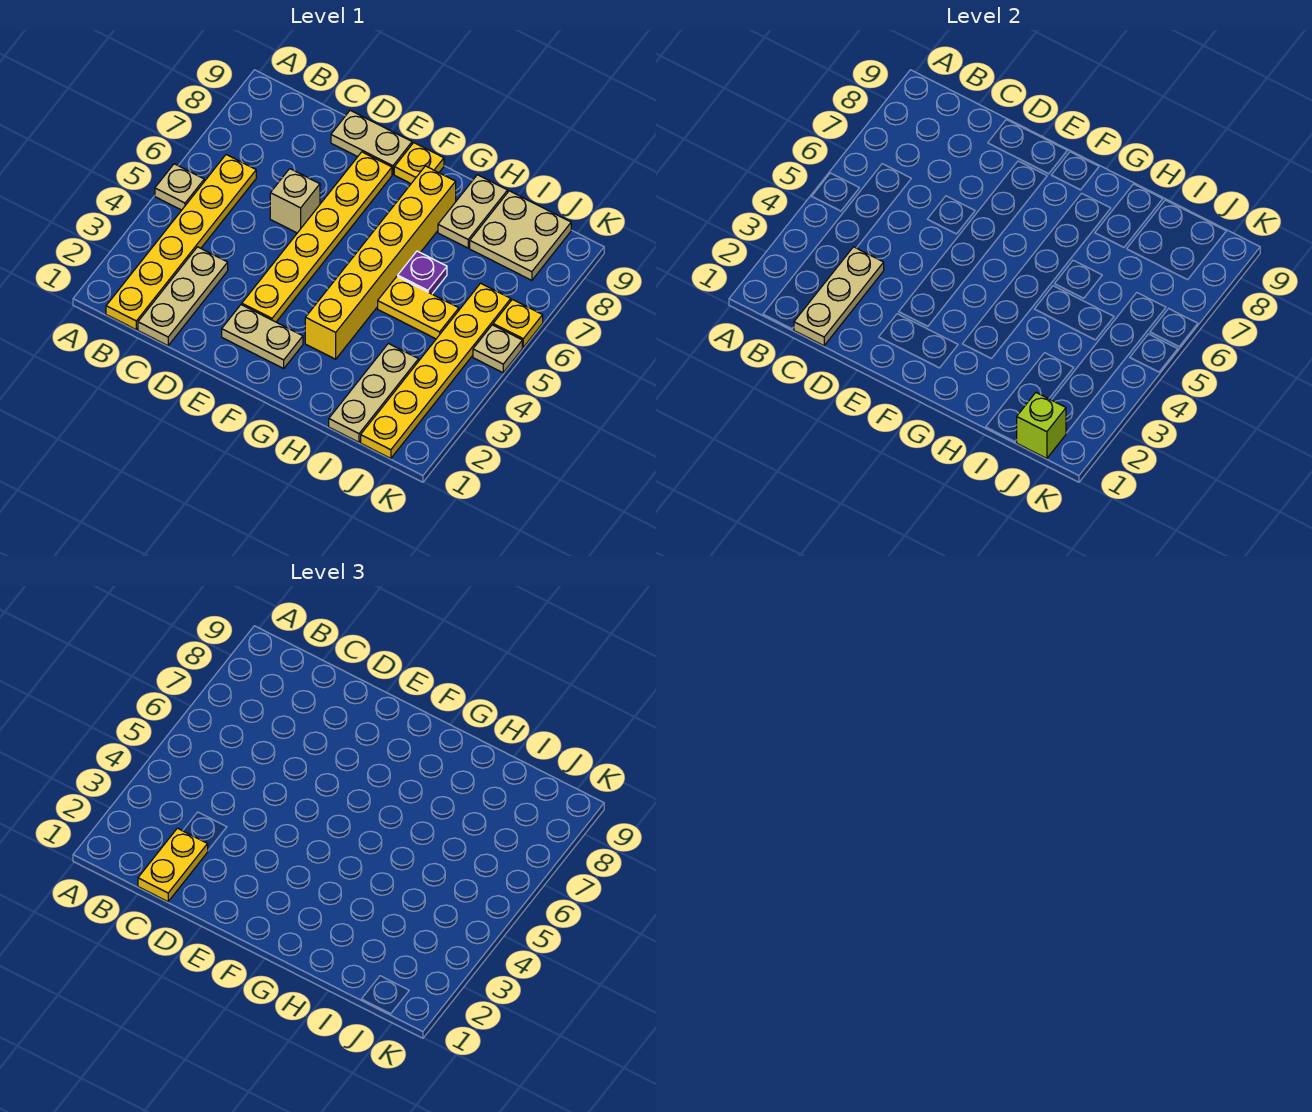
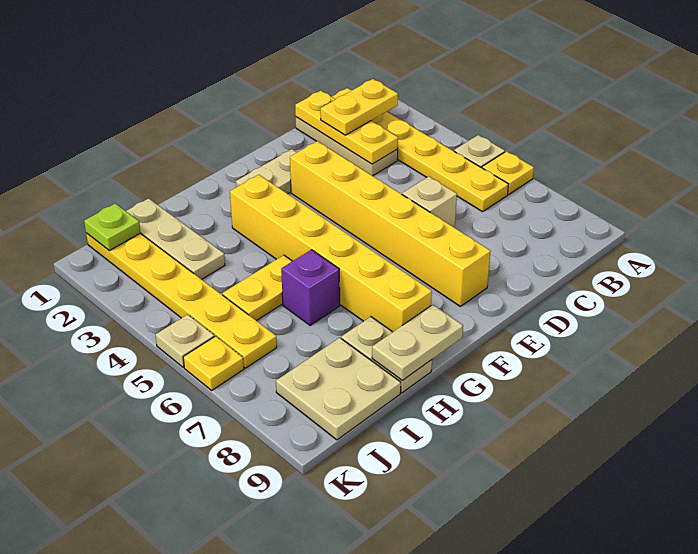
tan 1x3 plate [794,247,884,346] -> yellow 1x3 plate [295,91,398,164]
yellow 1x2 plate [138,828,208,902] -> yellow 1x2 plate turned to [320,79,398,135]
tan 1x2 plate [331,110,412,174] -> tan 1x2 plate moved to [372,305,463,380]
yellow 1x6 plate [242,152,392,322] -> yellow 1x6 brick [290,141,490,306]
yellow 1x1 plate [394,143,444,184] -> yellow 1x1 plate moved to [482,151,534,194]
purple 1x1 plate [398,251,447,294] -> purple 1x1 brick [281,250,340,325]
lime 1x1 brick [1017,393,1066,458] -> lime 1x1 plate [84,204,140,251]

